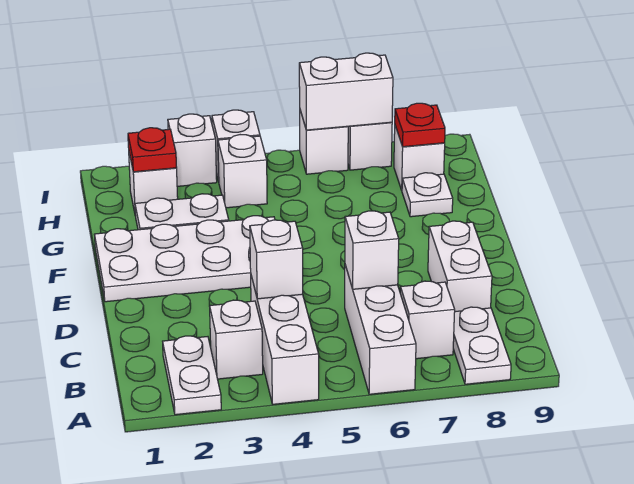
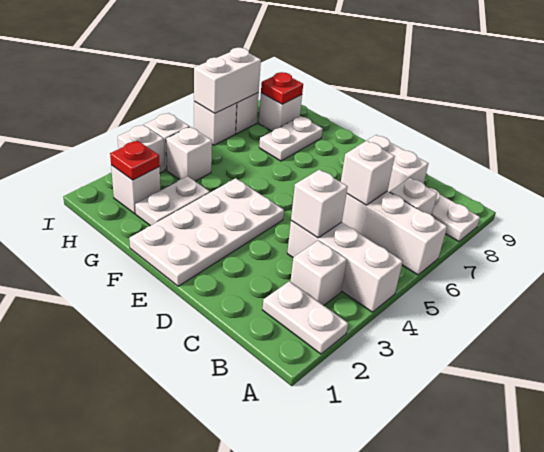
white 1x1 plate [402,173,453,217] -> white 1x2 plate [259,116,323,161]

